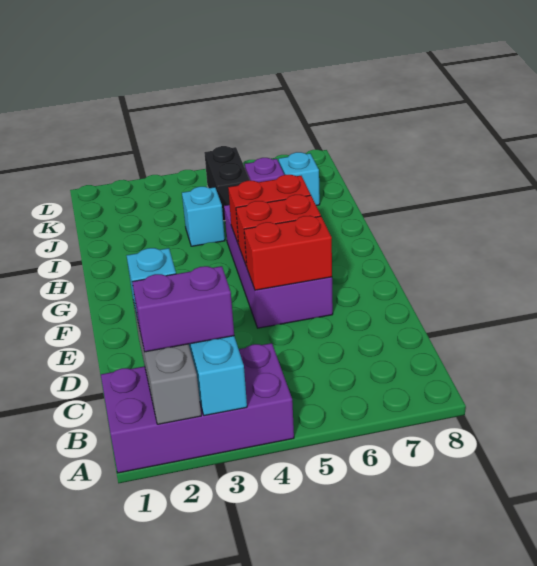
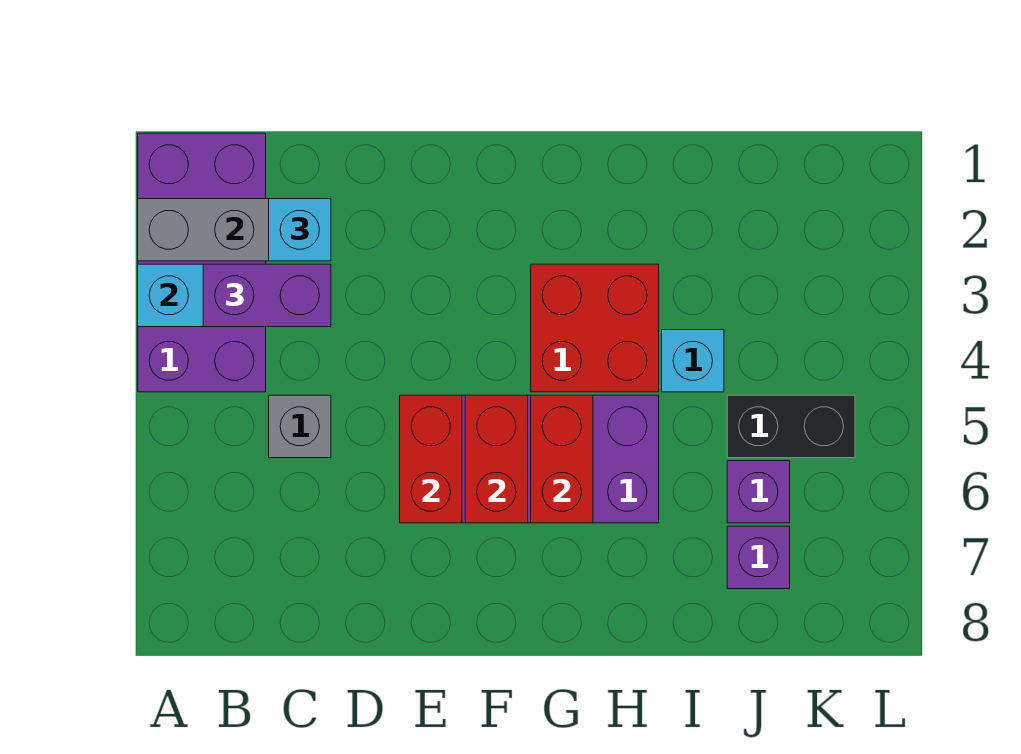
purple 1x2 brick [132,266,234,352] -> purple 1x2 brick turned to [203,264,331,327]
none -> grey 1x1 brick [269,395,331,458]
none -> red 2x2 brick [531,264,659,392]
cyan 1x1 brick [279,152,320,206] -> purple 1x1 brick [727,526,790,589]

